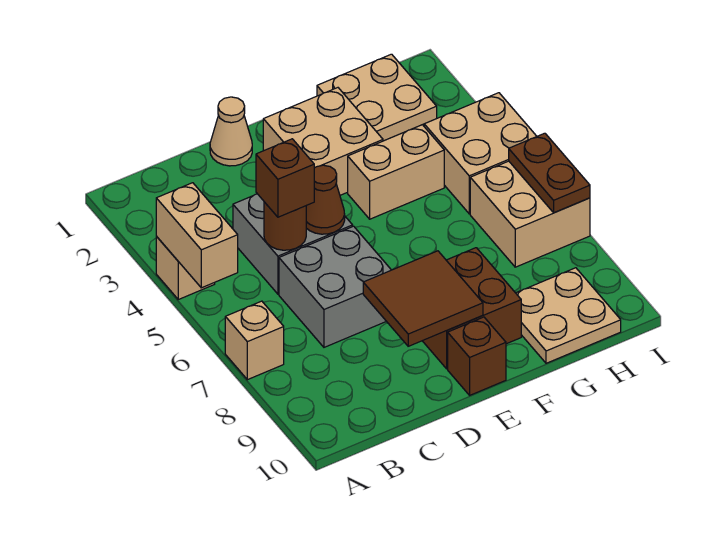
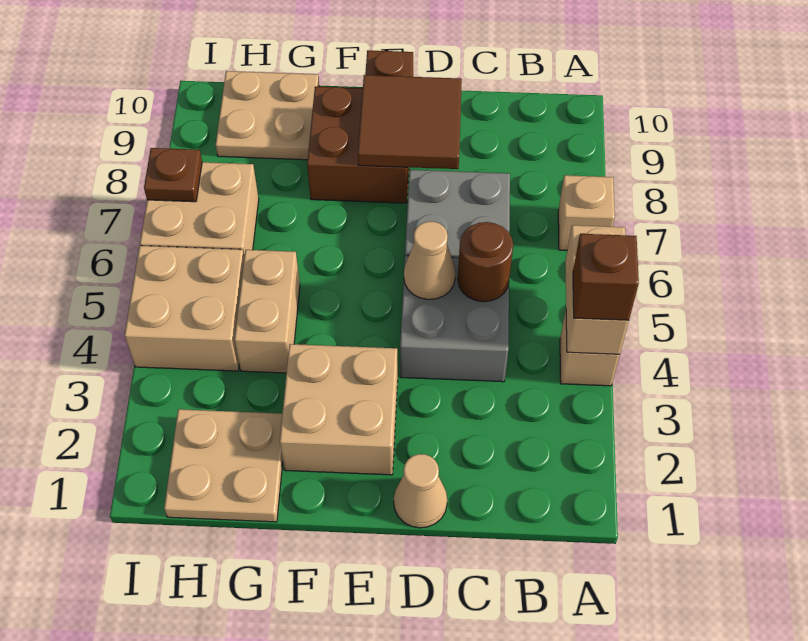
brown 1x1 brick [256,139,314,217] -> brown 1x1 brick moved to [573,234,639,320]
brown 1x1 cone [306,165,345,234] -> tan 1x1 cone [404,221,455,300]
tan 1x2 brick [348,125,444,219] -> tan 1x2 brick turned to [234,250,300,373]
brown 1x2 plate [509,133,590,213] -> brown 1x1 plate [144,148,202,202]

